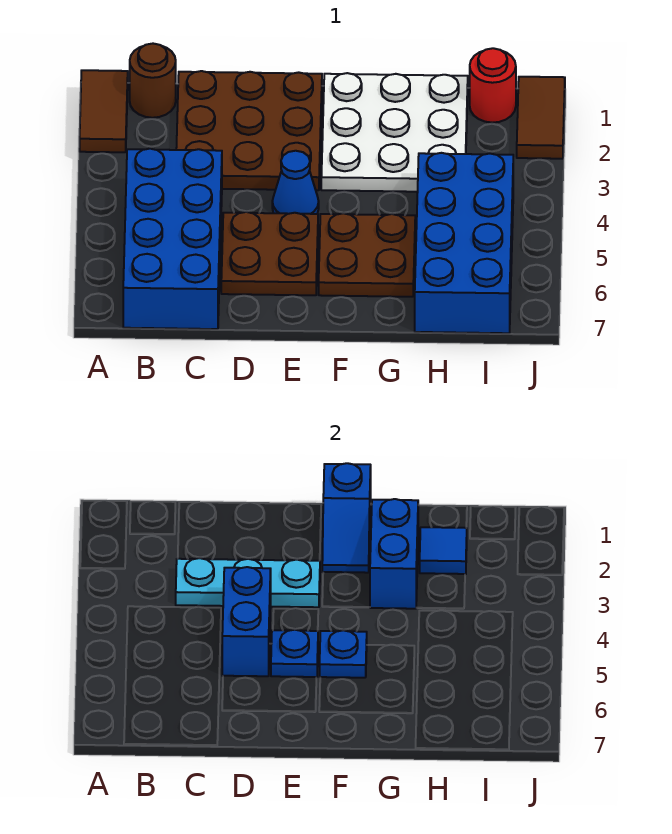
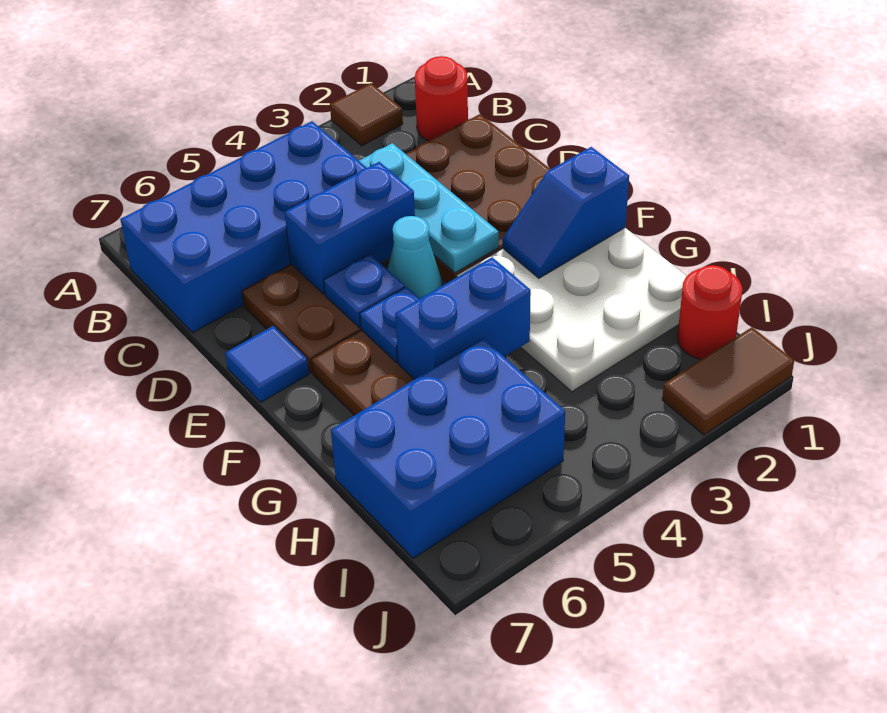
brown 1x2 tile [80,70,128,152] -> brown 1x1 tile [330,83,403,146]
brown 1x1 round brick [130,44,176,118] -> red 1x1 round brick [415,56,468,141]
blue 1x1 cone [272,151,319,214] -> cyan 1x1 cone [388,216,442,298]
blue 1x2 brick [370,499,418,609] -> blue 1x2 brick moved to [395,257,531,380]
blue 1x1 tile [420,527,467,574] -> blue 1x1 tile moved to [225,326,309,402]
blue 2x4 brick [415,153,513,333] -> blue 2x3 brick [331,338,565,558]

